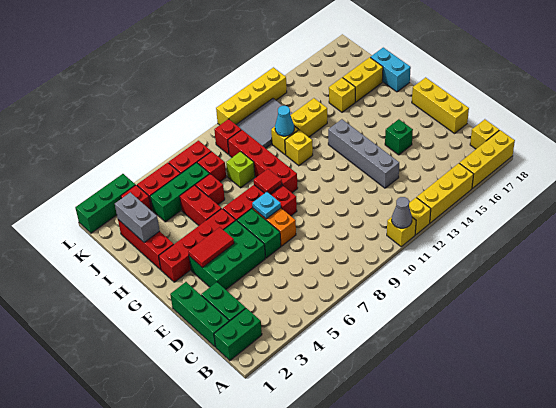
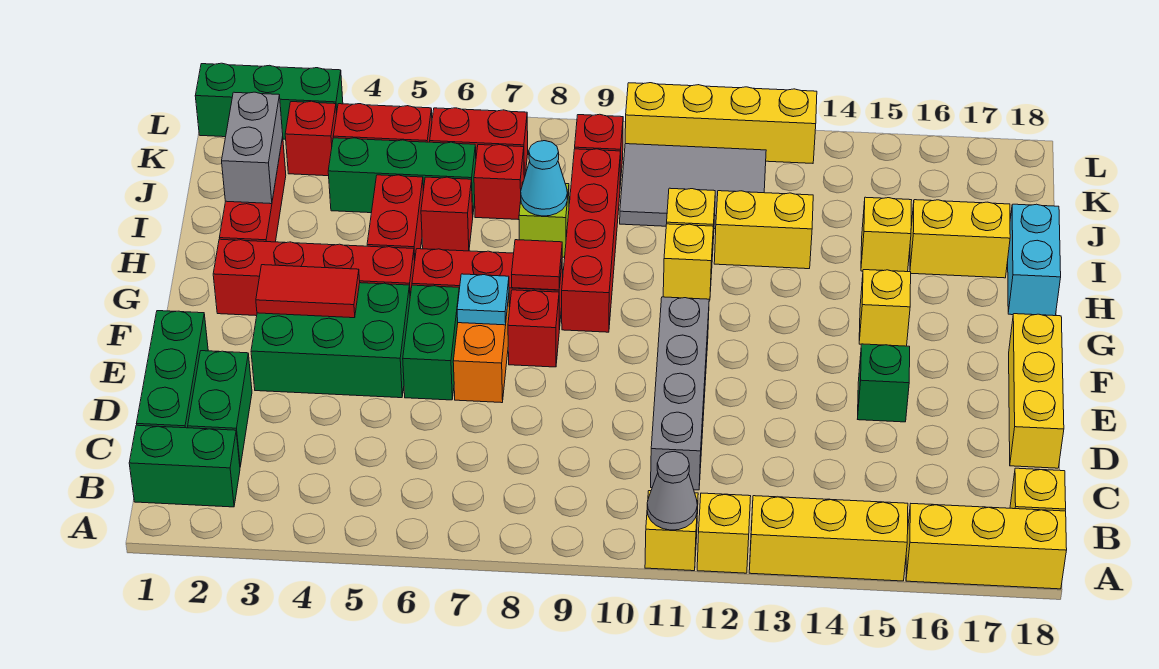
grey 1x4 brick [328,119,399,188] -> grey 1x4 brick moved to [651,297,709,490]
none -> yellow 1x1 brick [859,270,911,346]
cyan 1x1 cone [275,106,294,136] -> cyan 1x1 cone moved to [521,141,567,216]

